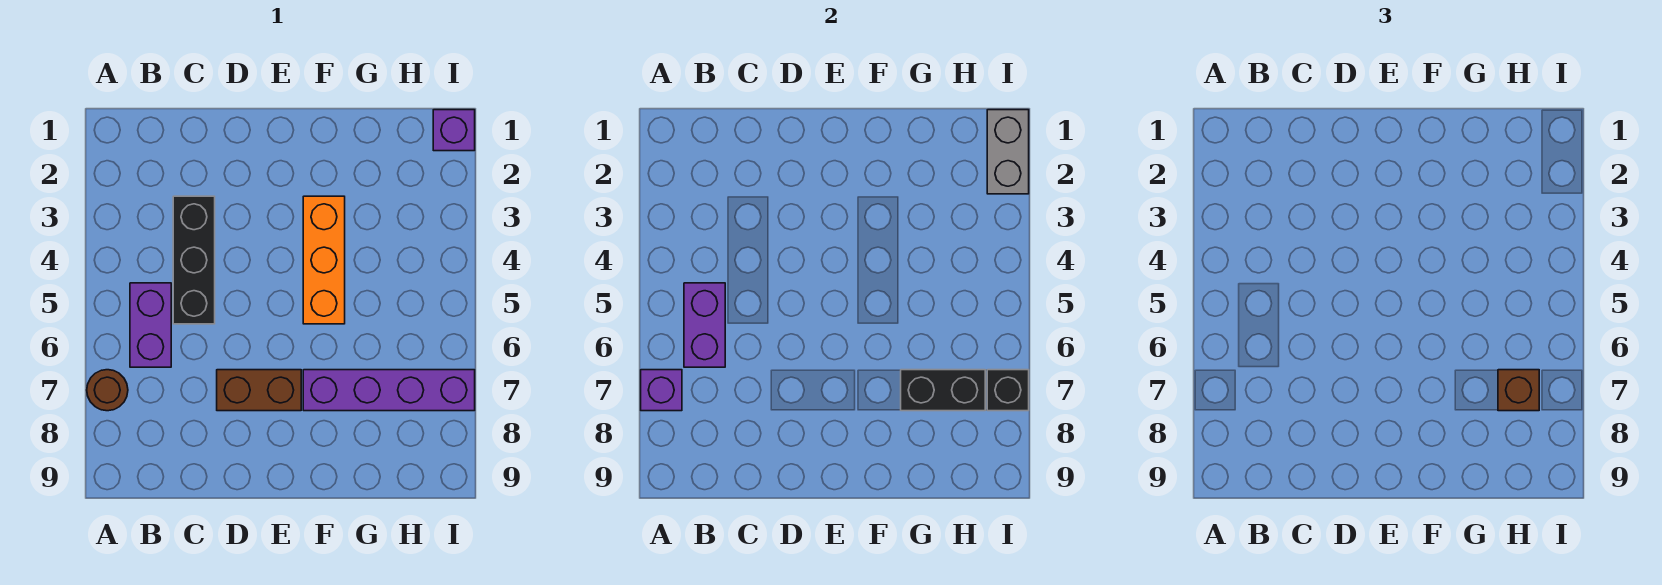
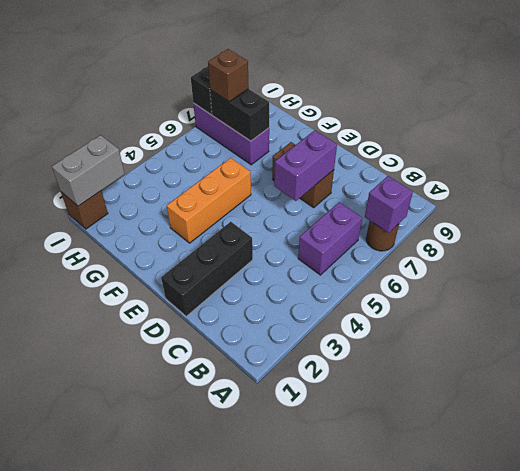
purple 1x2 brick [684,283,725,367] -> purple 1x2 brick moved to [274,130,337,201]
black 1x3 brick [173,196,215,324] -> black 1x3 brick moved to [161,222,253,316]
purple 1x4 brick [303,370,475,411] -> purple 1x3 brick [193,103,269,165]
purple 1x1 brick [433,110,475,151] -> brown 1x1 brick [61,191,108,229]

